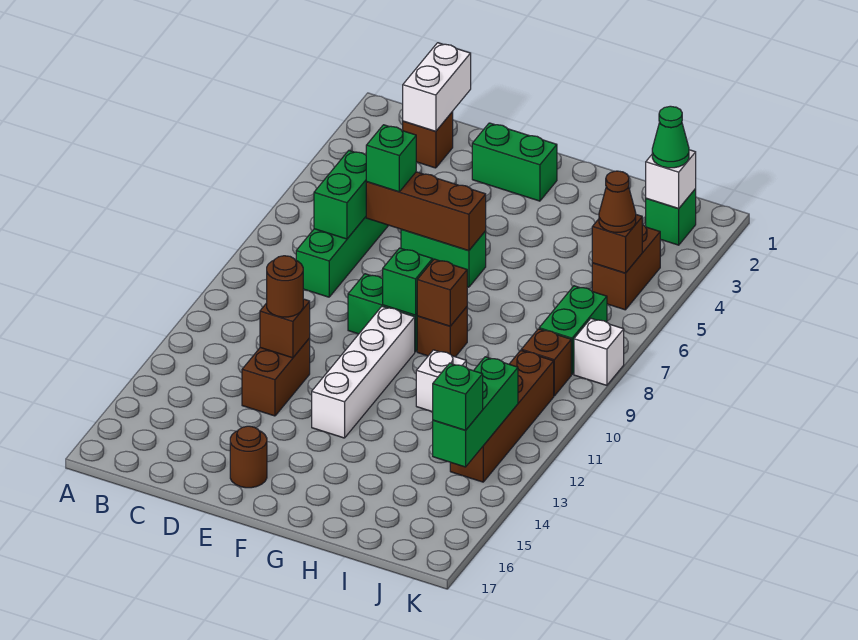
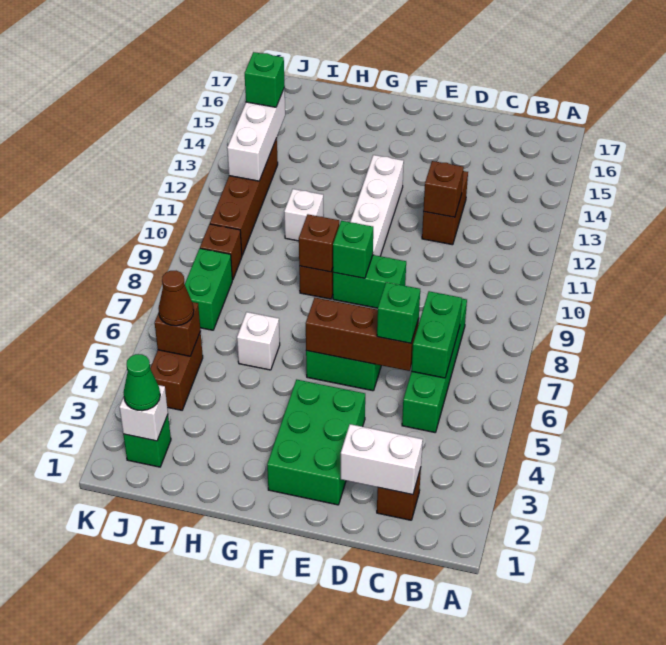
white 1x2 brick [403,43,471,131] -> white 1x2 brick turned to [341,424,423,495]
brown 1x1 round brick [267,256,303,317] -> none
green 1x2 brick [472,123,557,201] -> green 2x3 brick [267,380,365,505]
brown 1x1 round brick [230,426,267,488] -> none
green 1x3 brick [433,357,518,467] -> white 1x3 brick [227,87,285,181]
white 1x1 brick [574,319,624,385] -> white 1x1 brick moved to [237,312,280,370]

